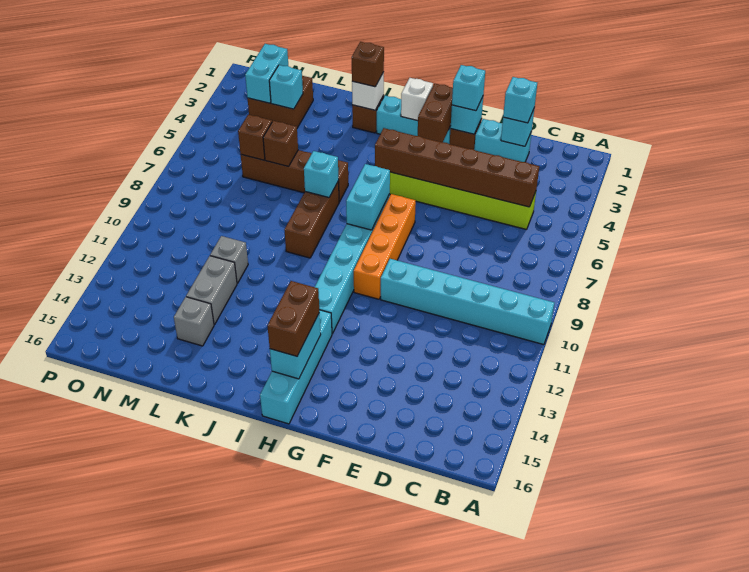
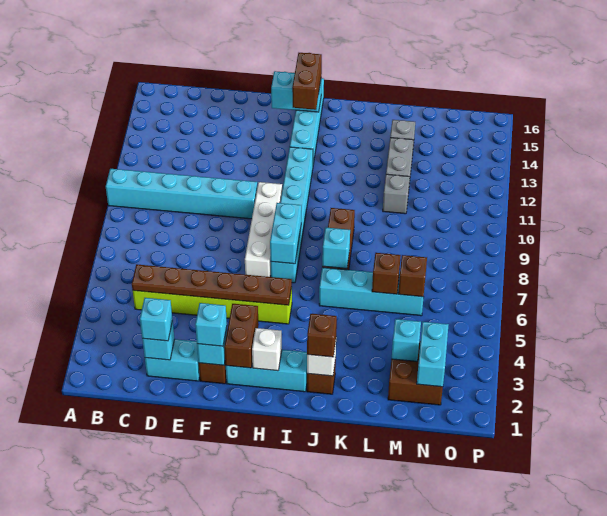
brown 1x6 brick [375,128,539,207] -> brown 1x6 plate [132,264,292,305]
orange 1x4 brick [354,194,416,299] -> white 1x4 brick [245,182,282,277]
cyan 1x2 brick [270,313,321,379] -> cyan 1x2 brick turned to [271,71,321,112]
brown 1x4 brick [241,150,348,202] -> cyan 1x4 brick [319,267,424,316]

